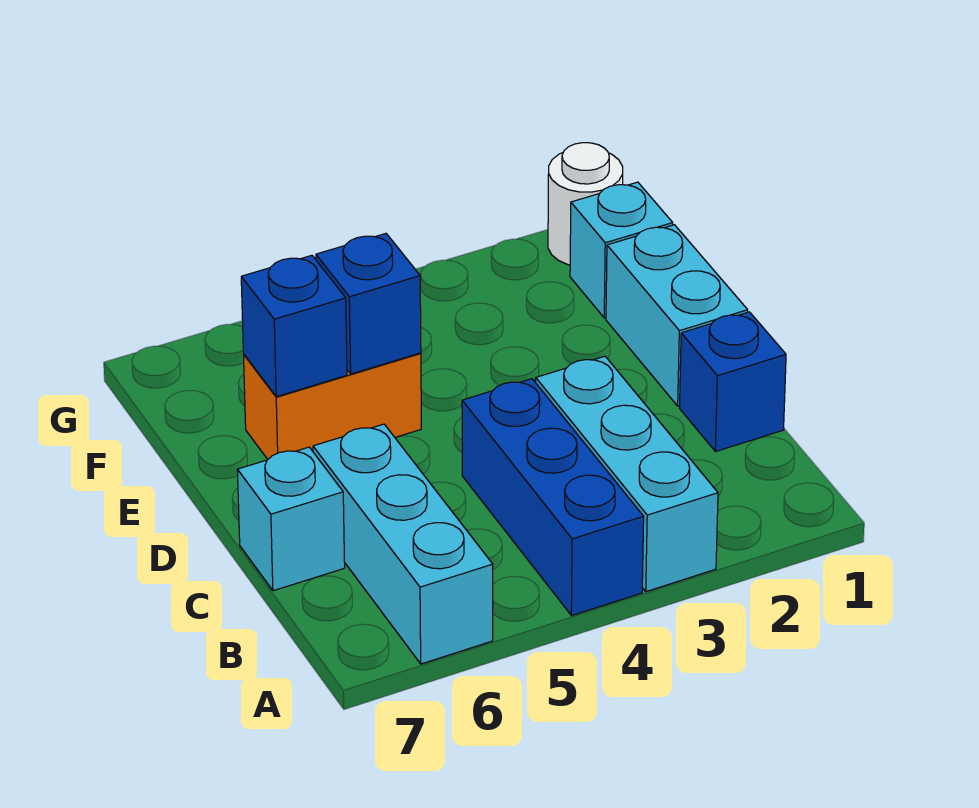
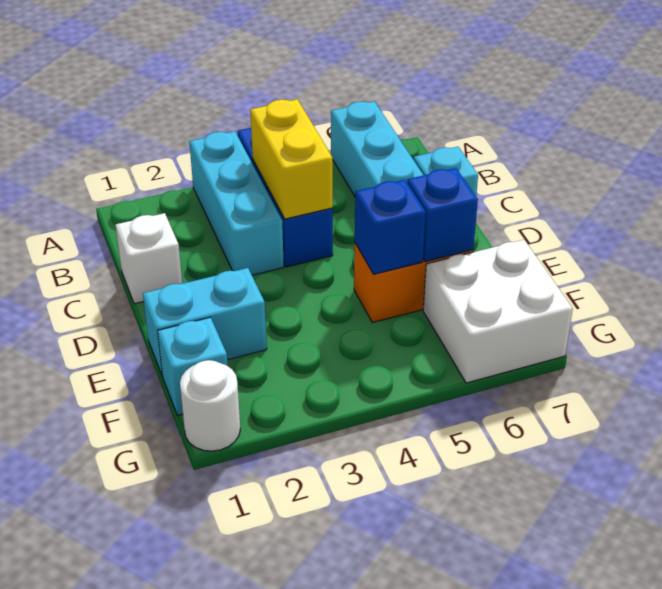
none -> yellow 1x2 brick [250,99,333,219]
blue 1x1 brick [680,312,786,452] -> white 1x1 brick [116,213,182,304]
cyan 1x2 brick [606,225,748,406] -> cyan 1x2 brick turned to [143,268,267,376]
none -> white 2x2 brick [423,240,573,383]

